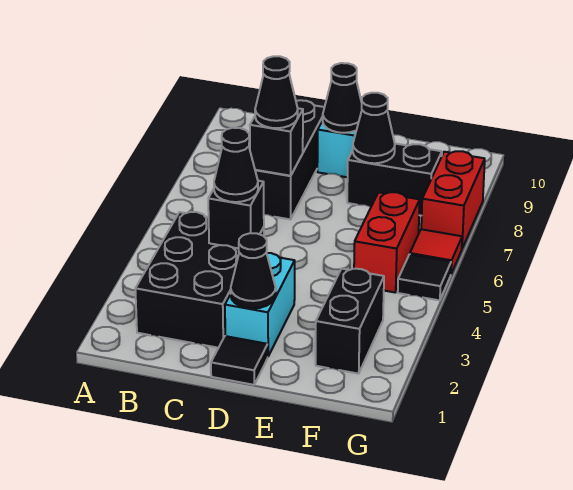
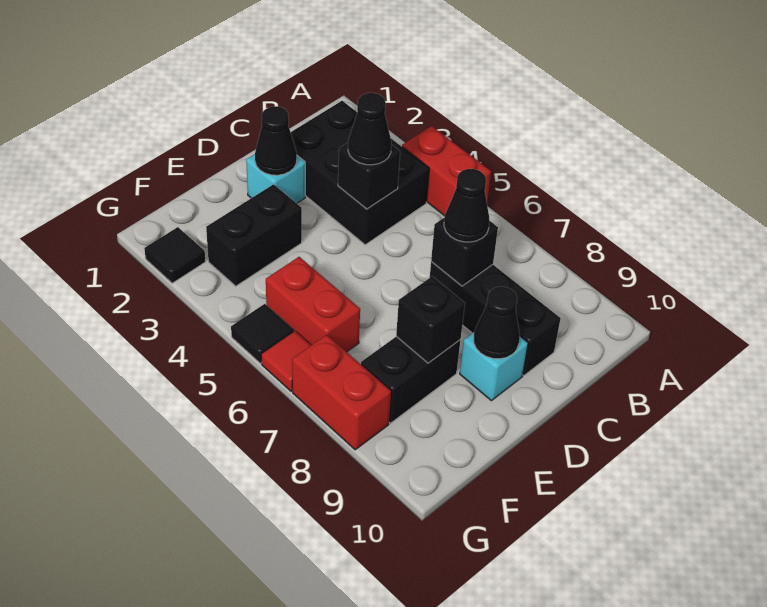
none -> red 1x2 brick [402,126,491,216]
black 1x1 tile [211,336,268,385] -> black 1x1 tile moved to [144,227,205,283]
cyan 1x2 brick [225,253,295,356] -> cyan 1x1 brick [246,154,305,203]
black 1x1 cone [353,93,395,163] -> black 1x1 brick [396,276,465,363]
black 1x2 brick [316,269,384,374] -> black 1x2 brick turned to [206,184,302,286]

